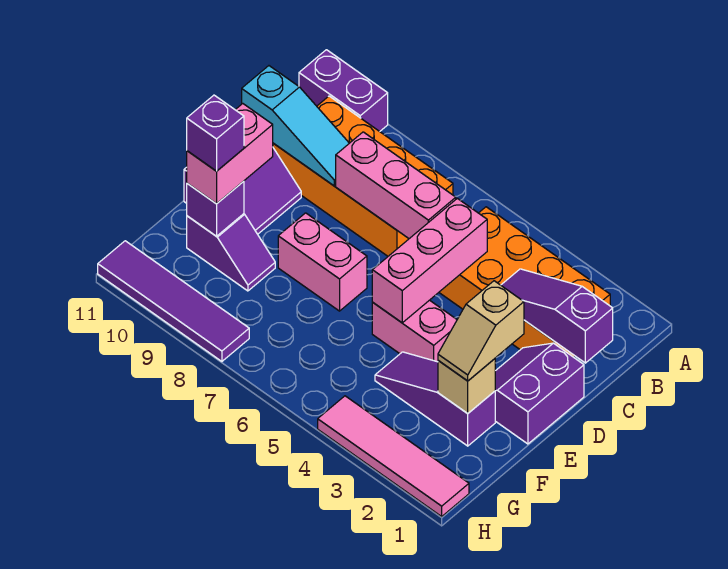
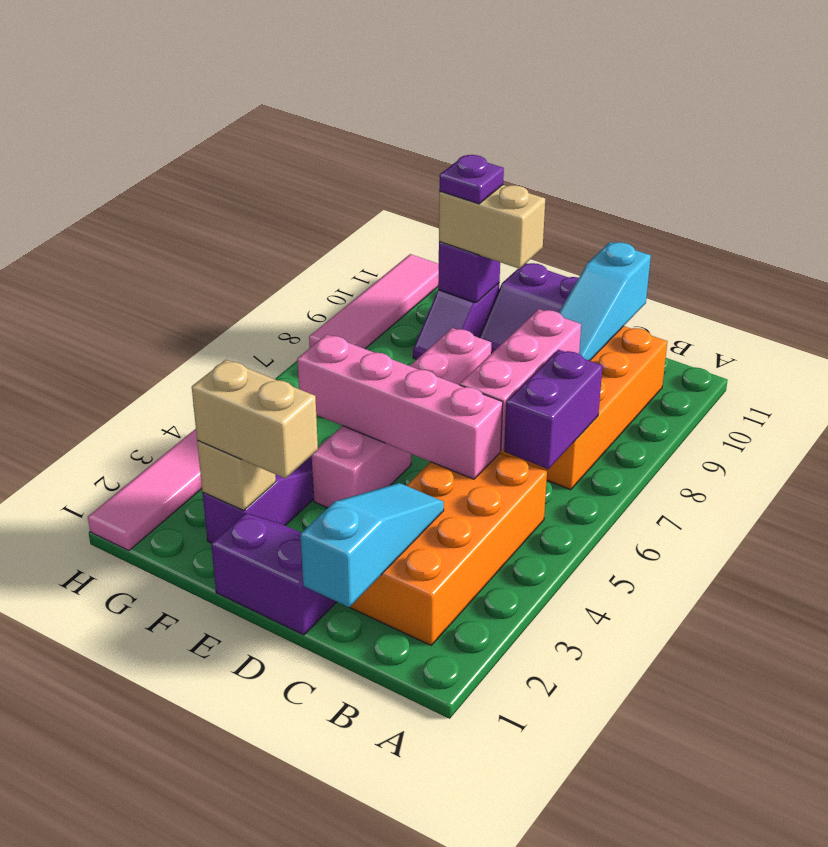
purple 1x2 brick [299,50,388,131] -> purple 1x2 brick moved to [504,350,603,469]
purple 1x3 slope [501,269,613,363] -> cyan 1x3 slope [301,483,444,607]
pink 1x3 brick [372,198,487,323] -> pink 1x4 brick [297,334,503,479]
tan 1x2 slope [438,281,524,381] -> tan 1x2 brick [192,360,318,479]
pink 1x2 brick [187,104,273,204] -> tan 1x2 brick [439,185,545,269]
purple 1x1 brick [187,95,244,171] -> purple 1x1 plate [439,155,504,204]
purple 1x4 tile [98,241,249,361] -> pink 1x4 tile [309,254,439,349]

